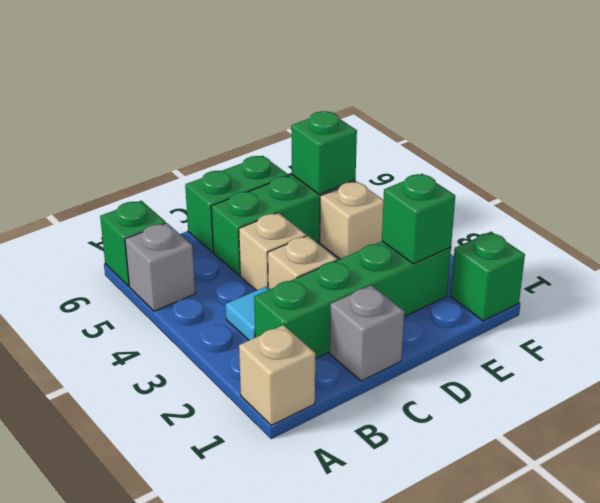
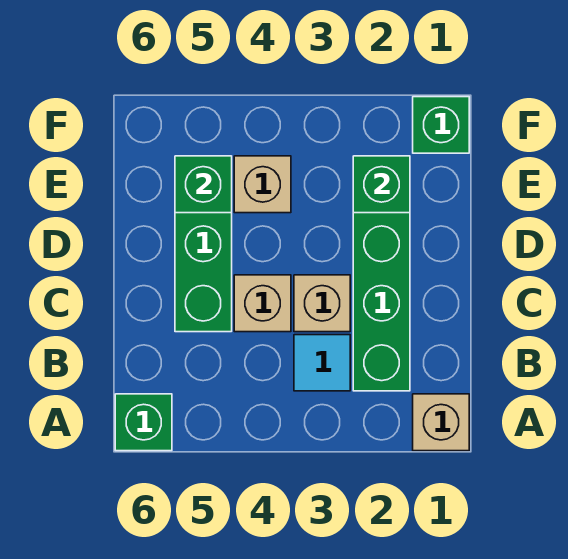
grey 1x1 brick [125,223,195,311] -> none
grey 1x1 brick [330,286,404,381] -> none
green 1x2 brick [185,156,289,252] -> none

